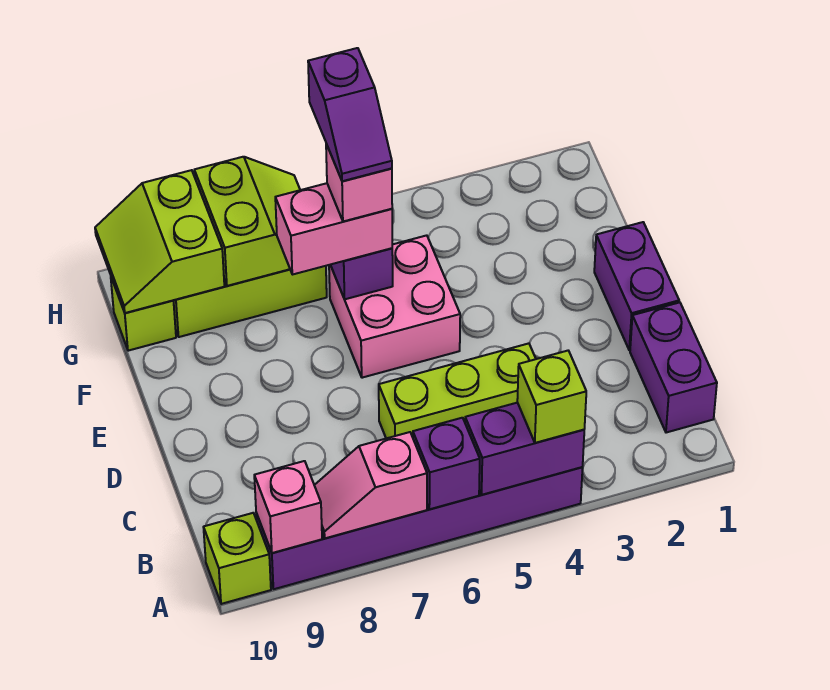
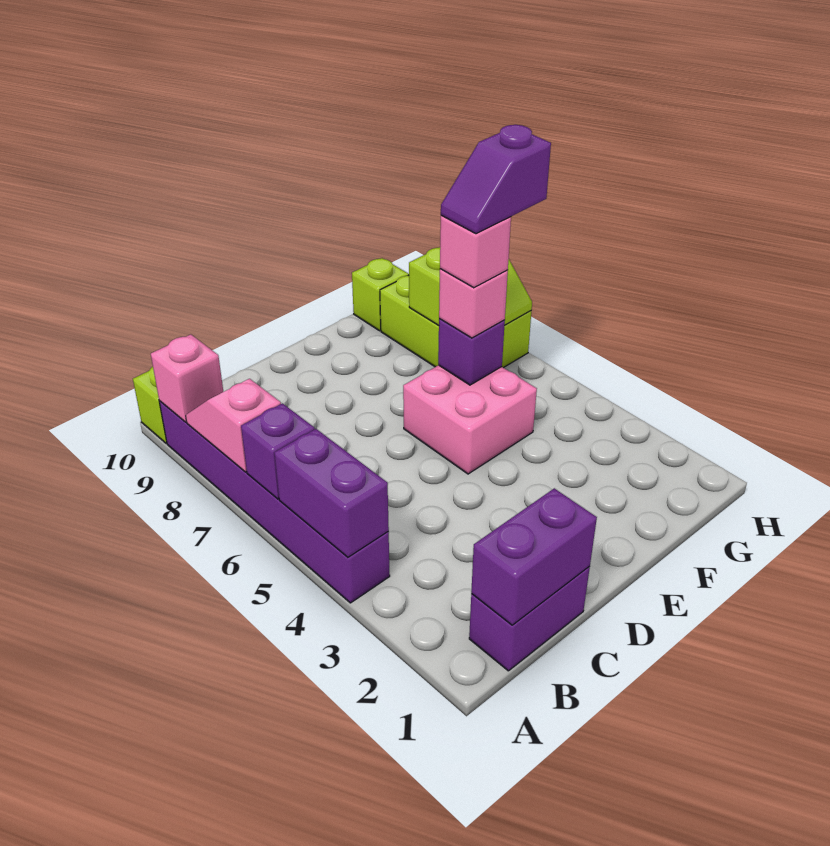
lime 1x1 brick [517,351,586,443] -> none
lime 1x3 brick [379,343,536,438] -> none
purple 1x2 brick [594,222,679,350] -> purple 1x2 brick moved to [471,488,597,625]
pink 1x2 brick [275,183,392,275] -> pink 1x1 brick [439,269,508,338]
lime 2x2 slope [95,170,224,313] -> none

